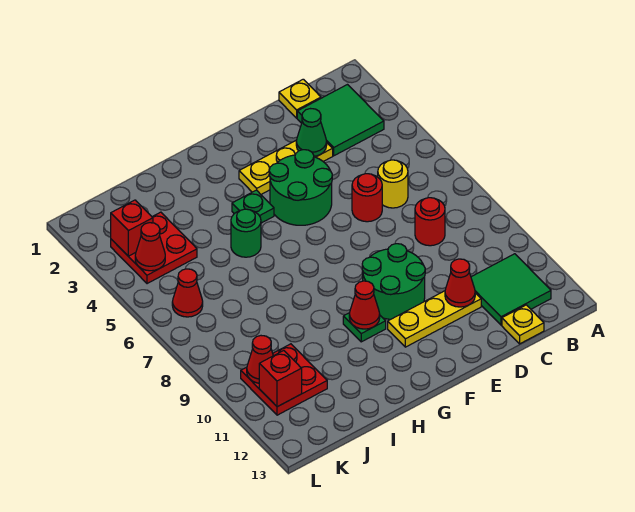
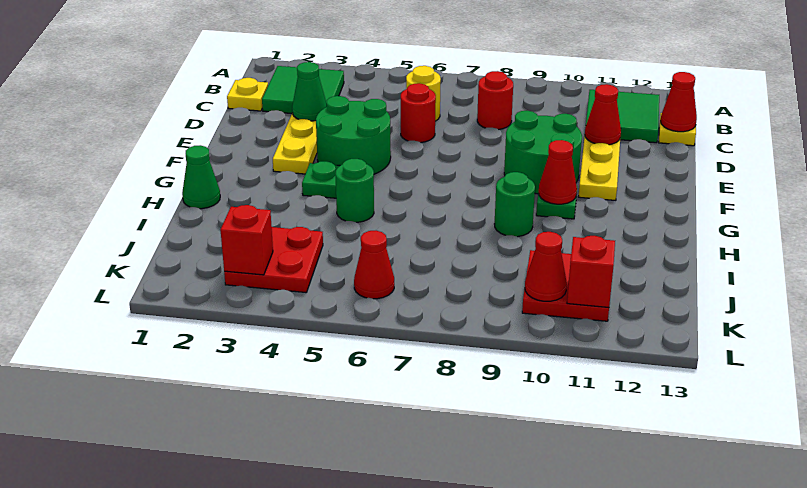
none -> green 1x1 cone [182,145,220,209]
none -> green 1x1 round brick [495,172,535,237]
red 1x1 cone [135,223,165,271] -> red 1x1 cone moved to [661,72,697,132]

